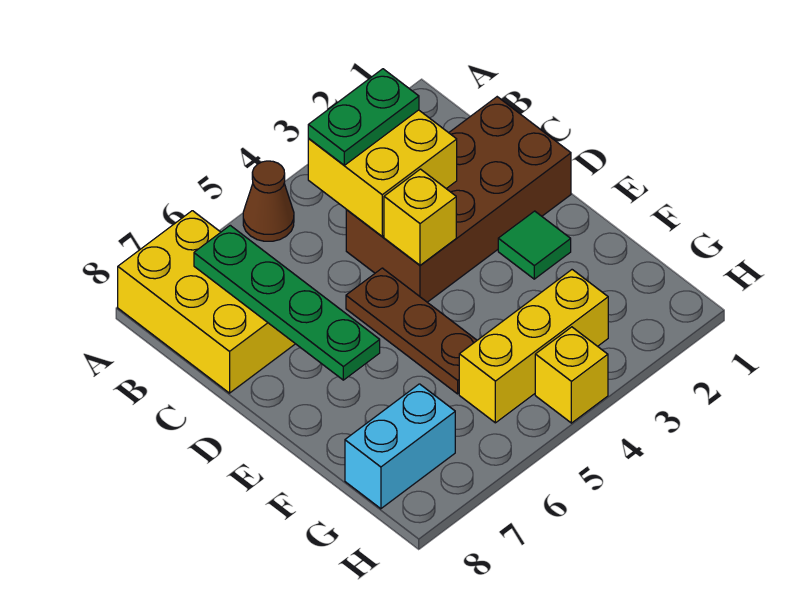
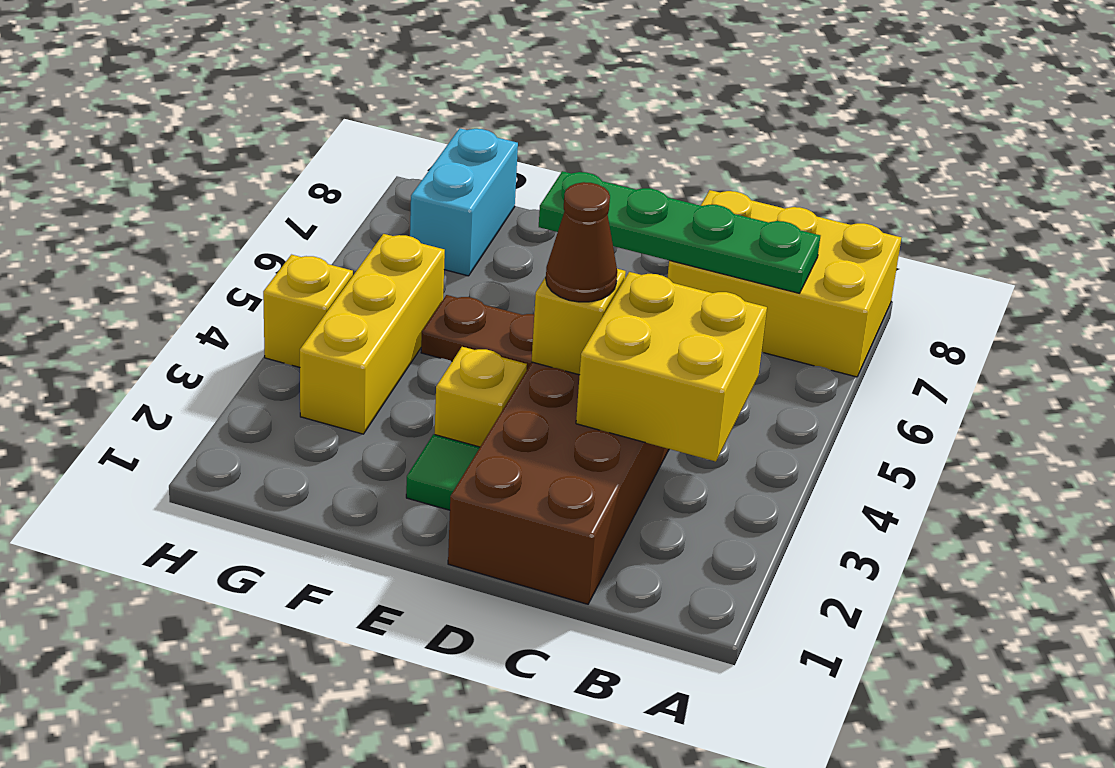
brown 1x1 cone [243,161,294,241] -> brown 1x1 cone moved to [546,182,617,302]
green 1x2 plate [308,69,419,165] -> none
none -> yellow 1x1 brick [435,347,527,447]

